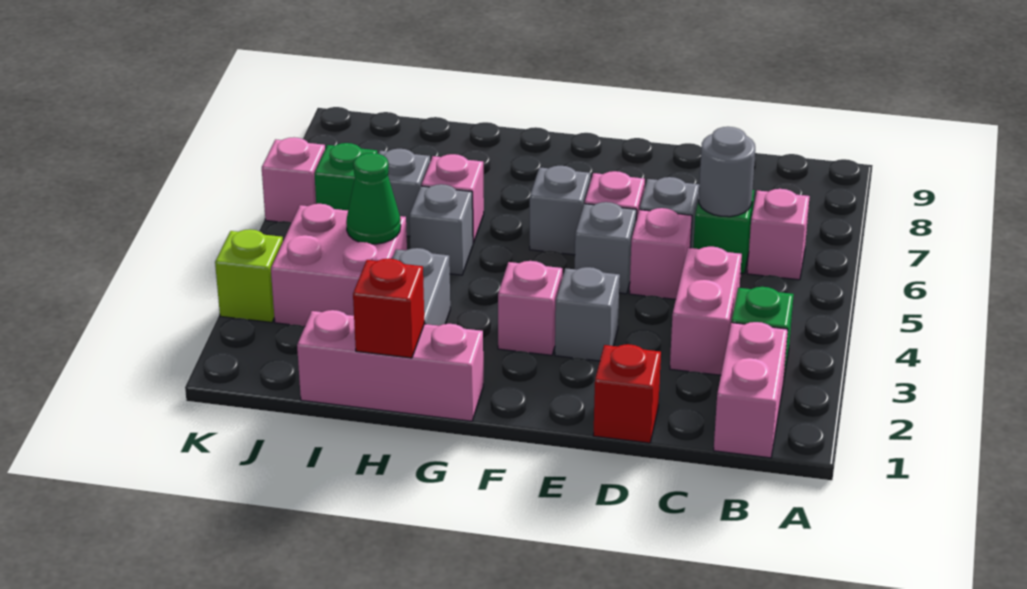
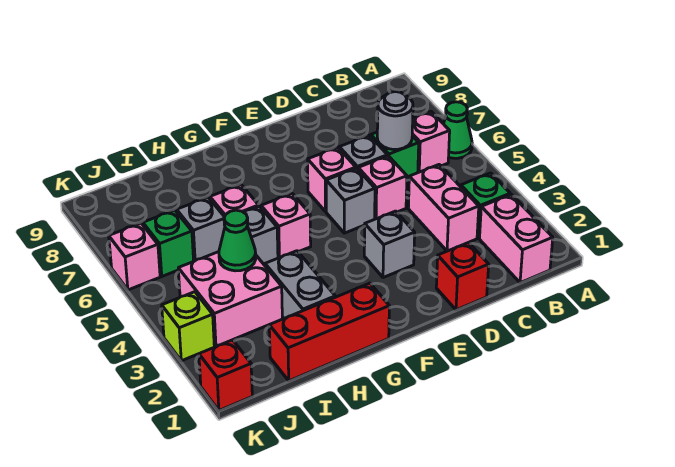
none -> green 1x1 cone [444,102,472,158]
pink 1x1 brick [498,261,562,355] -> pink 1x1 brick moved to [261,194,311,258]
grey 1x1 brick [530,166,590,255] -> none
pink 1x3 brick [297,310,483,421] -> red 1x3 brick [269,283,389,381]
red 1x1 brick [353,259,424,358] -> red 1x1 brick moved to [199,340,252,410]

